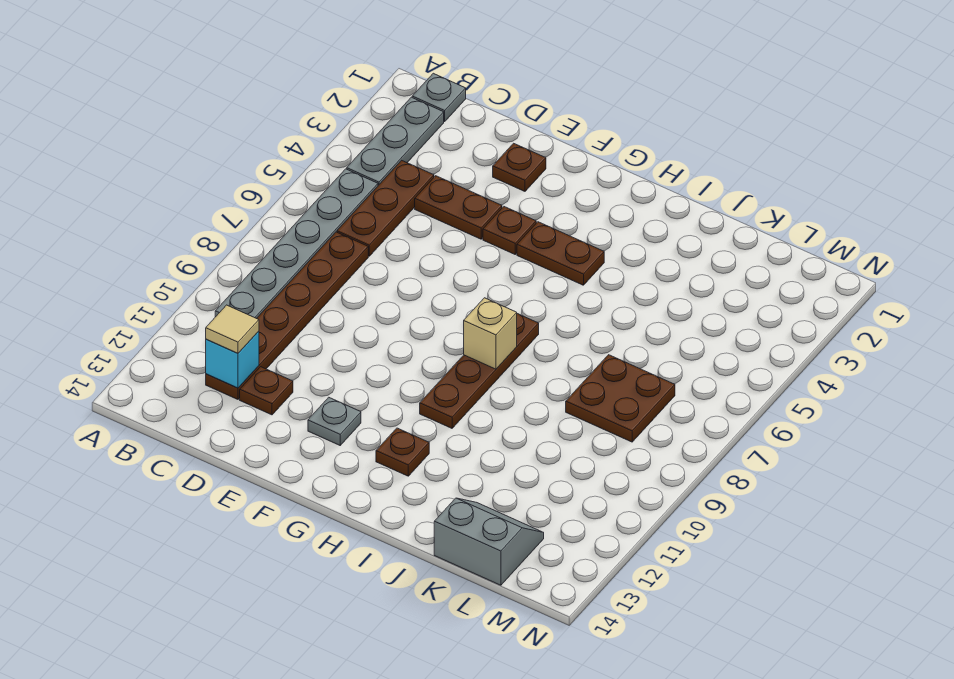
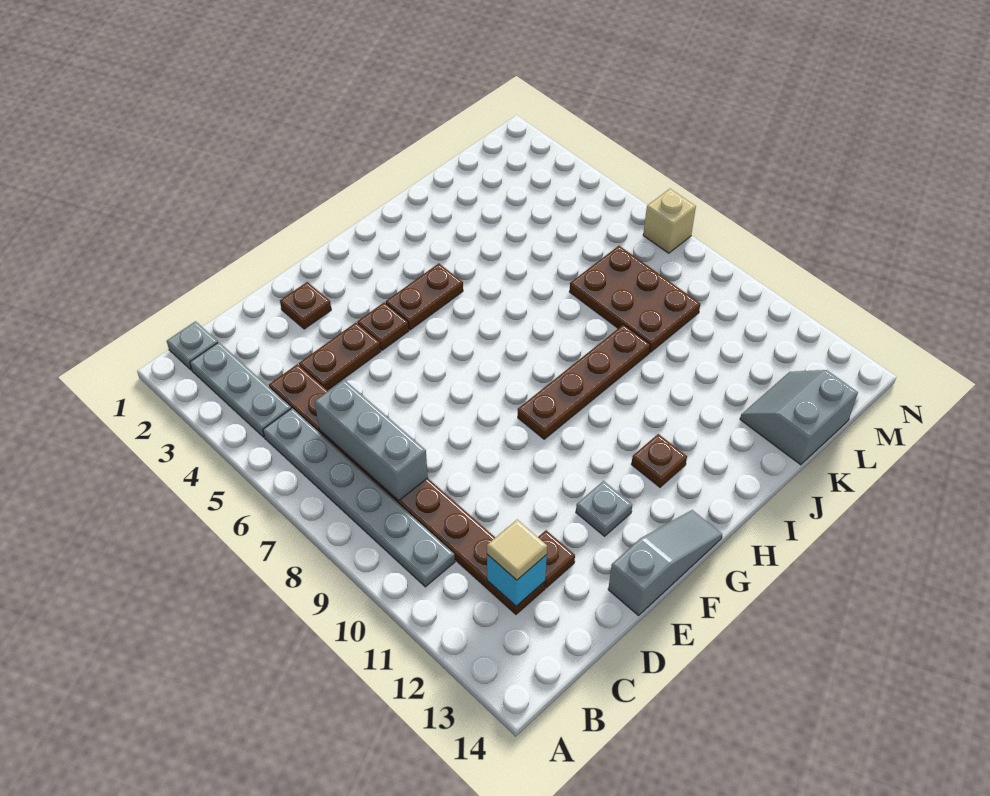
none -> grey 1x3 brick [315,380,428,501]
none -> grey 1x3 slope [608,510,722,615]
brown 1x4 plate [420,314,539,428] -> brown 1x4 plate turned to [518,325,650,439]
tan 1x1 brick [464,298,517,369] -> tan 1x1 brick moved to [643,189,696,253]
brown 2x2 plate [566,355,675,442] -> brown 2x3 plate [569,246,700,352]

